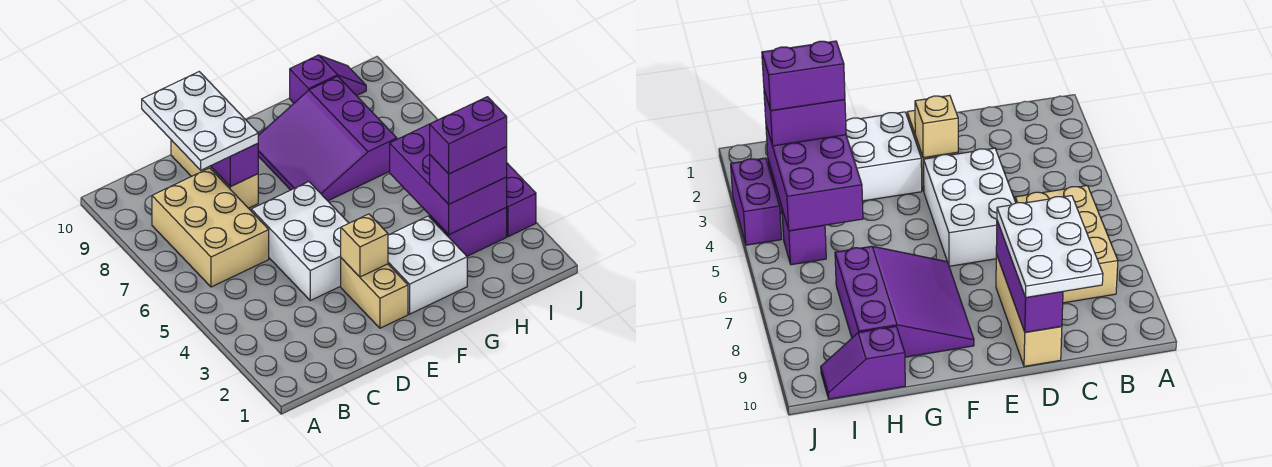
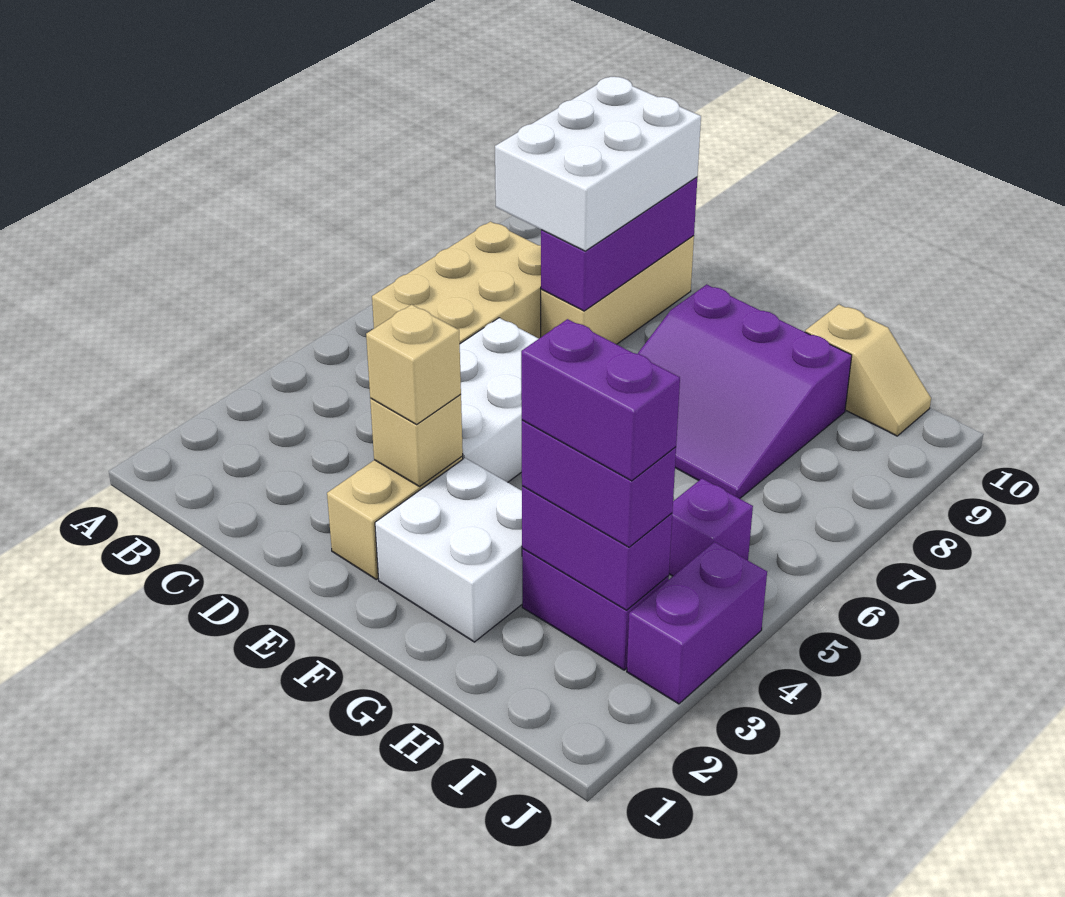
white 2x3 plate [142,72,258,170] -> white 2x3 brick [495,77,701,251]
none -> tan 1x1 brick [366,305,461,424]
purple 3x3 slope [258,76,397,201] -> purple 3x3 slope turned to [638,284,852,499]
purple 2x3 brick [390,124,507,235] -> purple 1x2 brick [522,486,672,610]
purple 1x2 slope [290,55,366,103] -> tan 1x2 slope [805,305,931,436]

